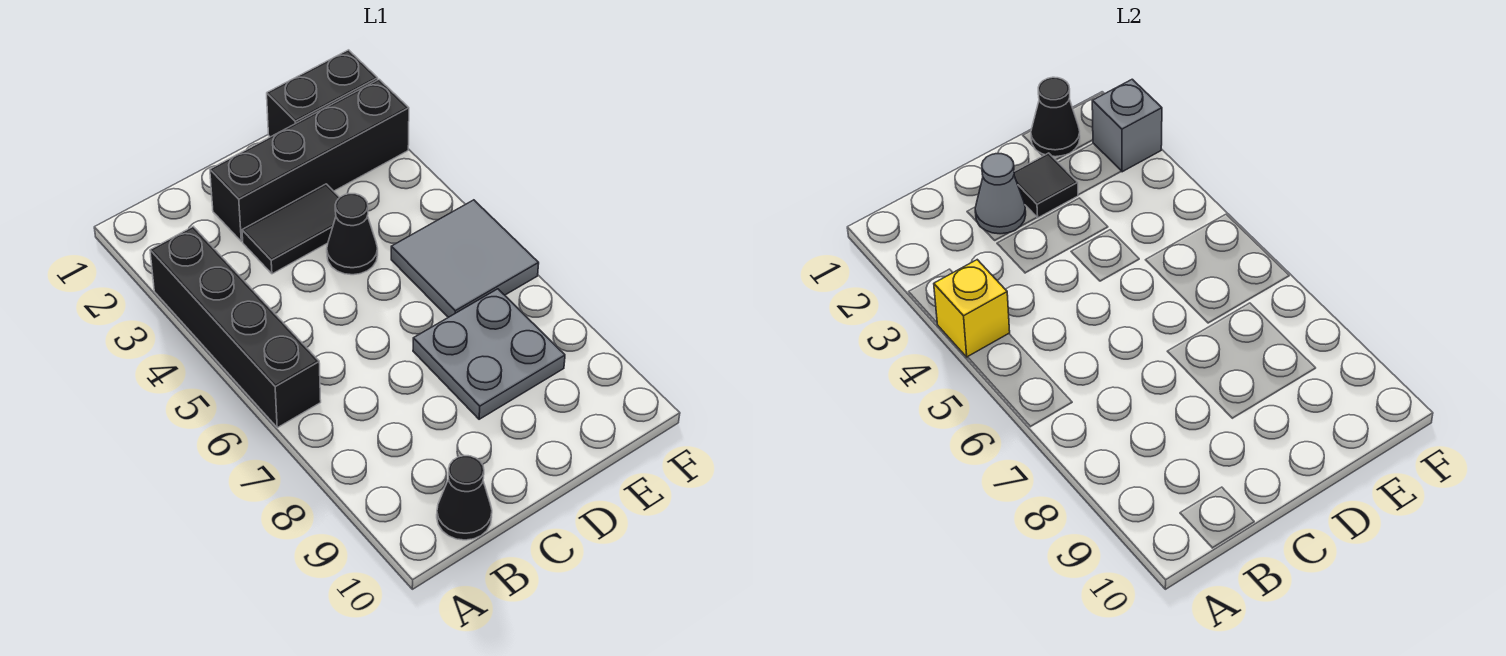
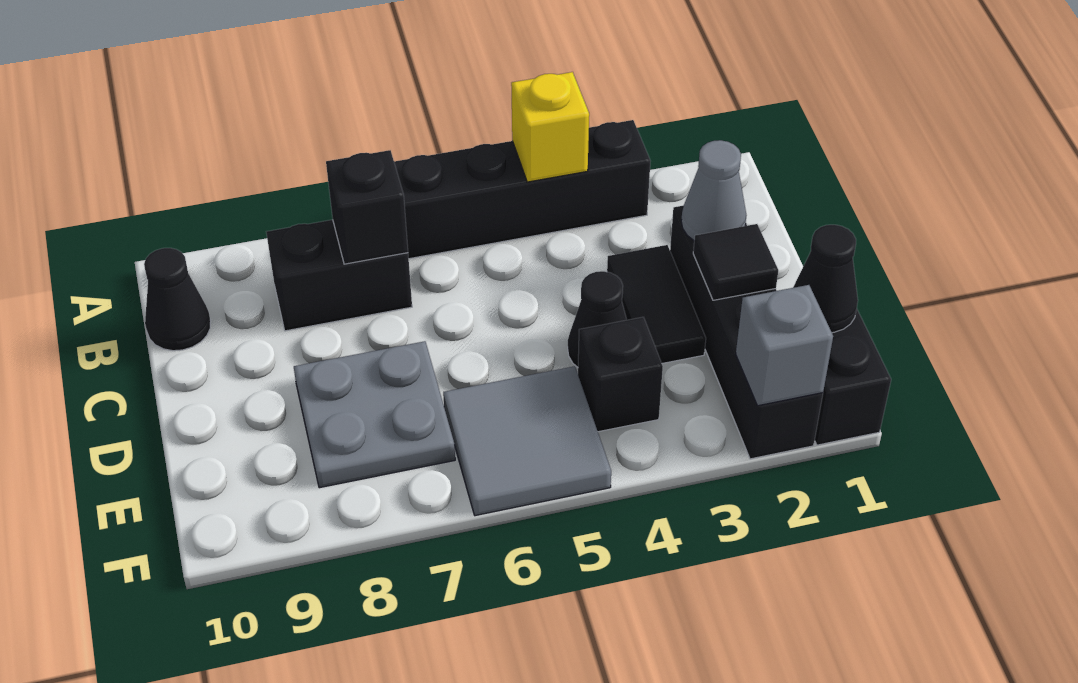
none -> black 1x2 brick [266,220,412,331]
none -> black 1x1 brick [326,150,408,264]
none -> black 1x1 brick [578,317,663,432]

